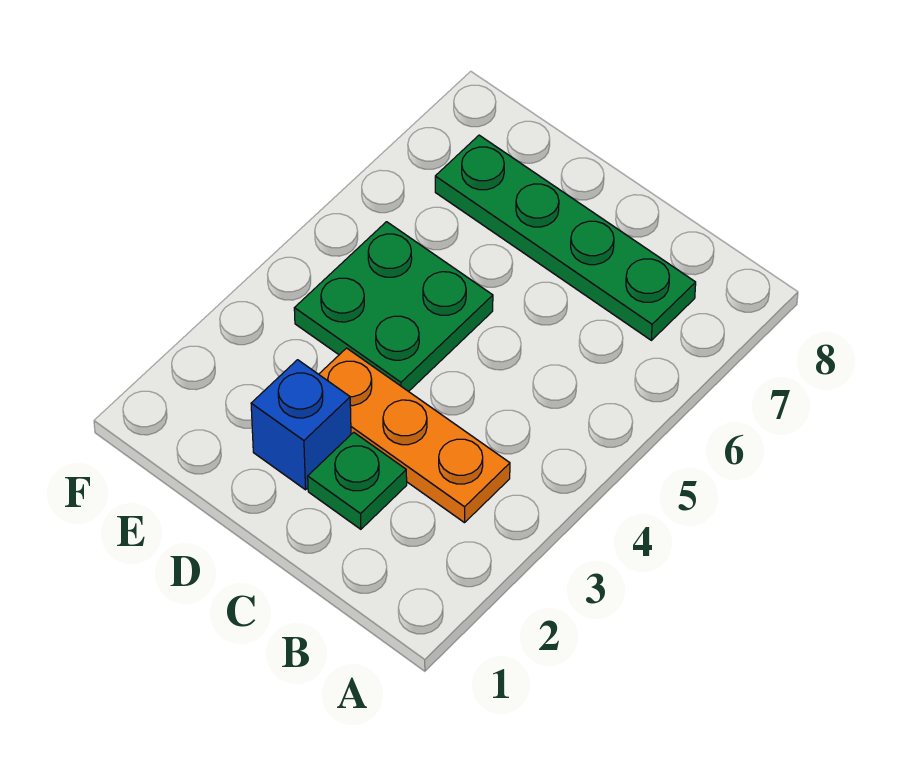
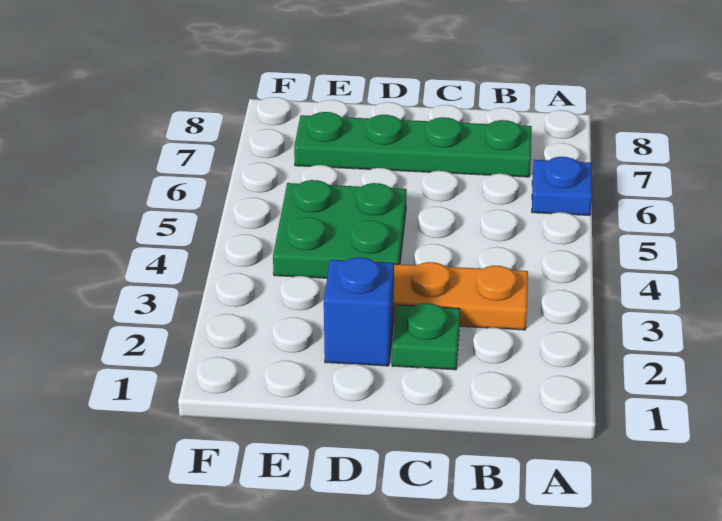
none -> blue 1x1 plate [532,157,592,215]

